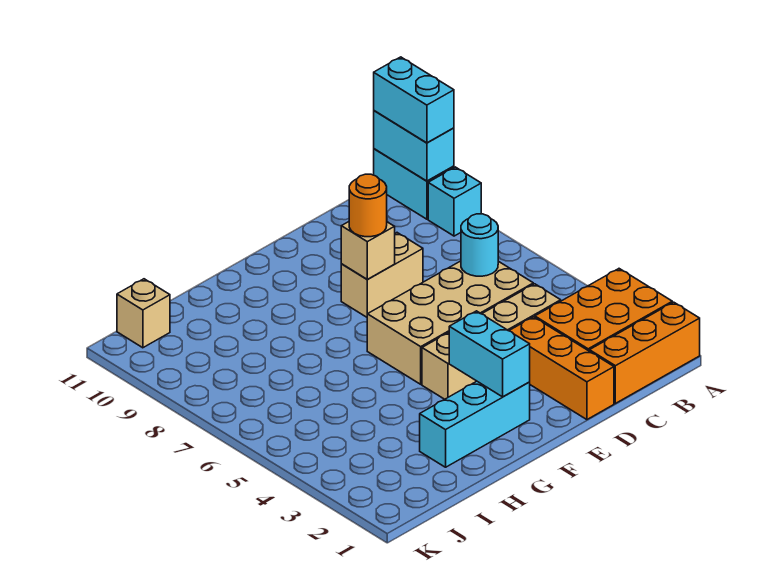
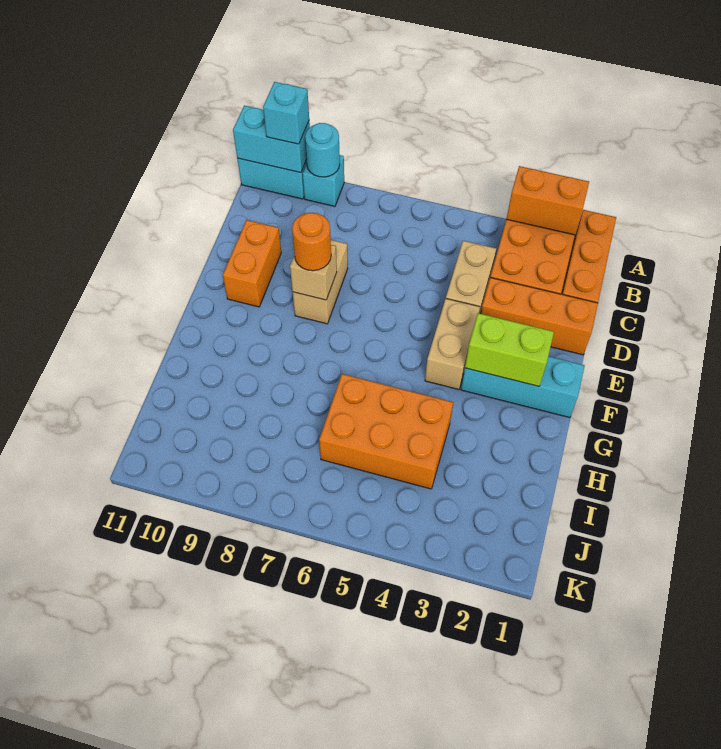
none -> orange 1x2 brick [507,166,589,235]
cyan 1x2 brick [374,57,454,143] -> cyan 1x1 brick [263,82,309,144]
tan 2x4 brick [367,261,533,384] -> none
cyan 1x1 round brick [461,214,498,276] -> cyan 1x1 round brick moved to [305,123,340,177]
none -> orange 1x2 brick [223,220,281,307]
cyan 1x3 brick [420,381,530,467] -> cyan 1x3 brick turned to [461,356,585,418]
cyan 1x2 brick [449,311,530,397] -> lime 1x2 brick [465,313,554,386]
none -> orange 2x3 brick [319,374,453,489]
tan 1x1 brick [117,279,170,348] -> none

